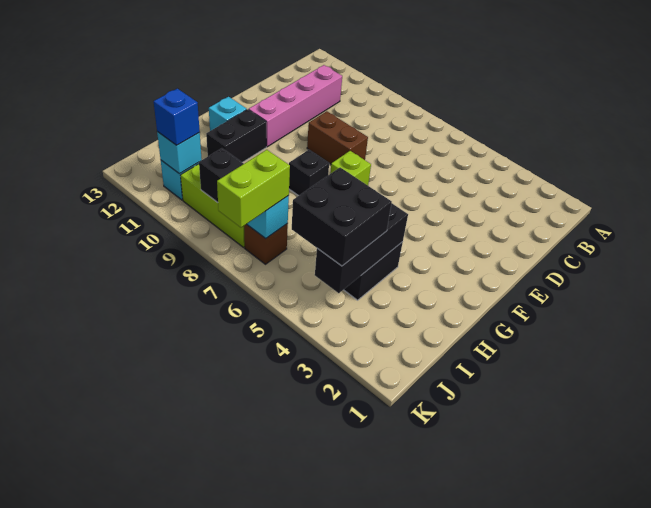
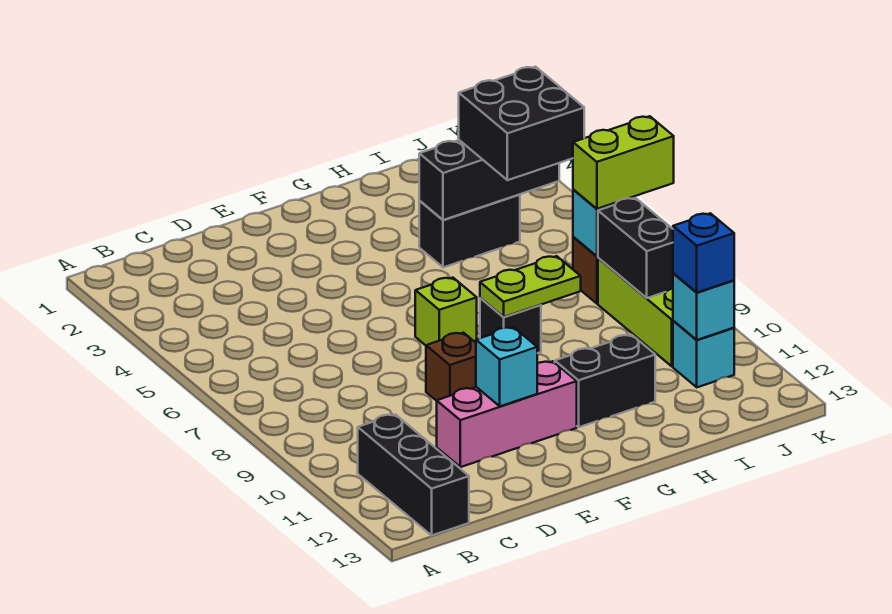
none -> black 1x3 brick [358,414,469,535]
pink 1x4 brick [249,65,342,147] -> pink 1x3 brick [437,361,577,467]
brown 1x2 brick [307,111,368,164] -> brown 1x1 brick [426,333,476,401]
none -> lime 1x2 plate [480,256,581,317]
cyan 1x1 brick [209,97,247,131] -> cyan 1x1 brick moved to [476,327,537,406]

